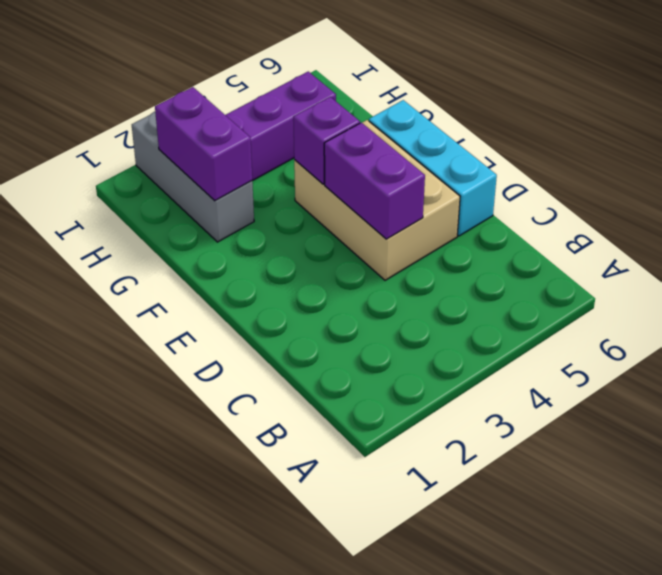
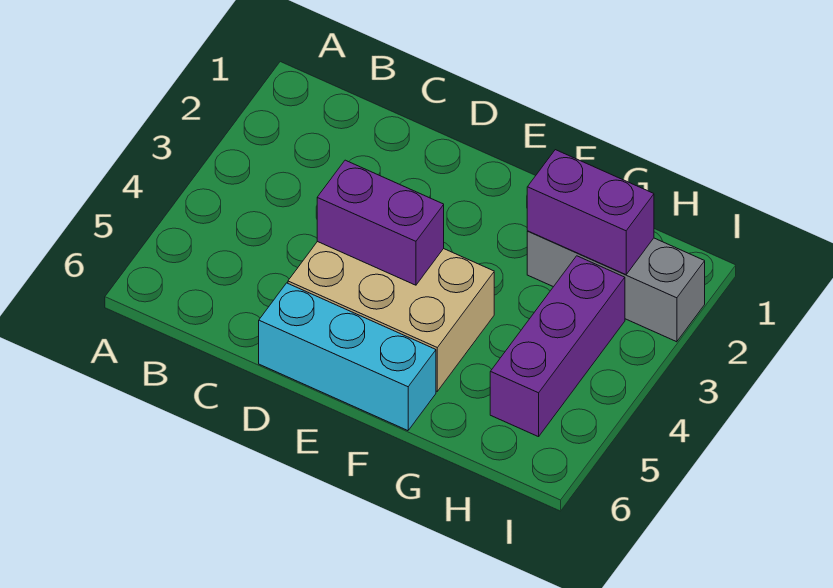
purple 1x1 brick [293,97,360,184] -> none

